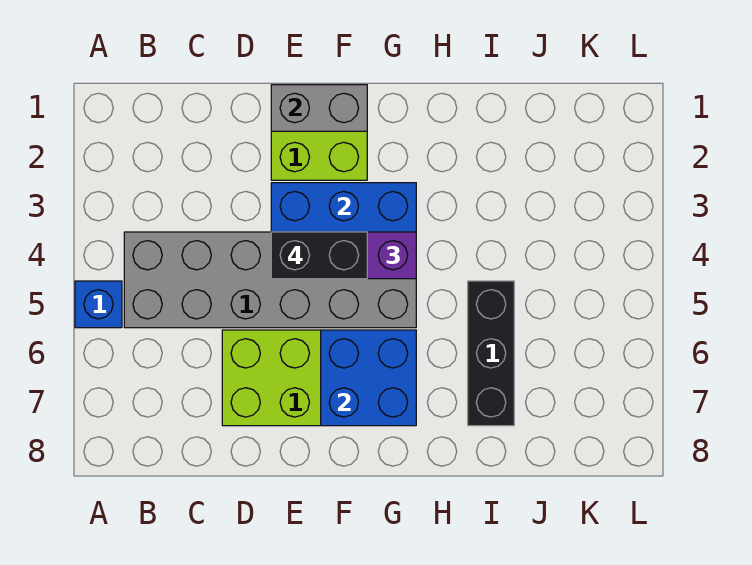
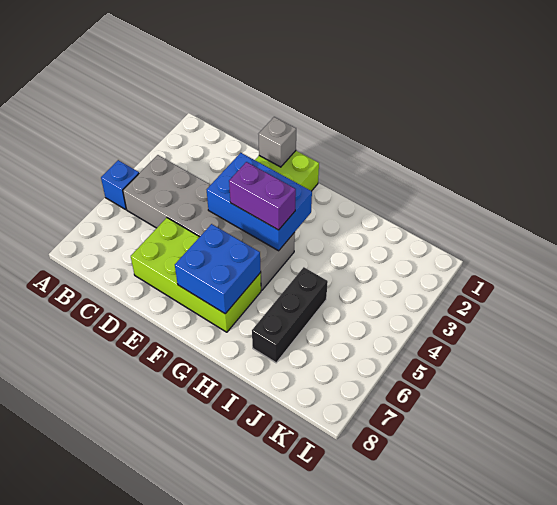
grey 1x2 brick [271,85,367,131] -> grey 1x1 brick [259,117,296,167]
black 1x2 brick [271,232,367,279] -> none

